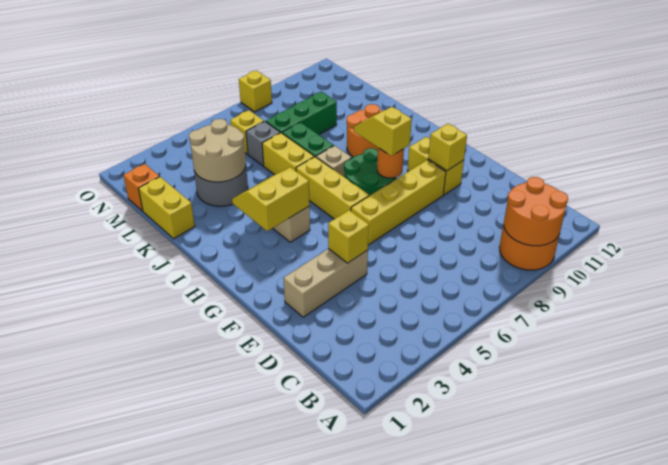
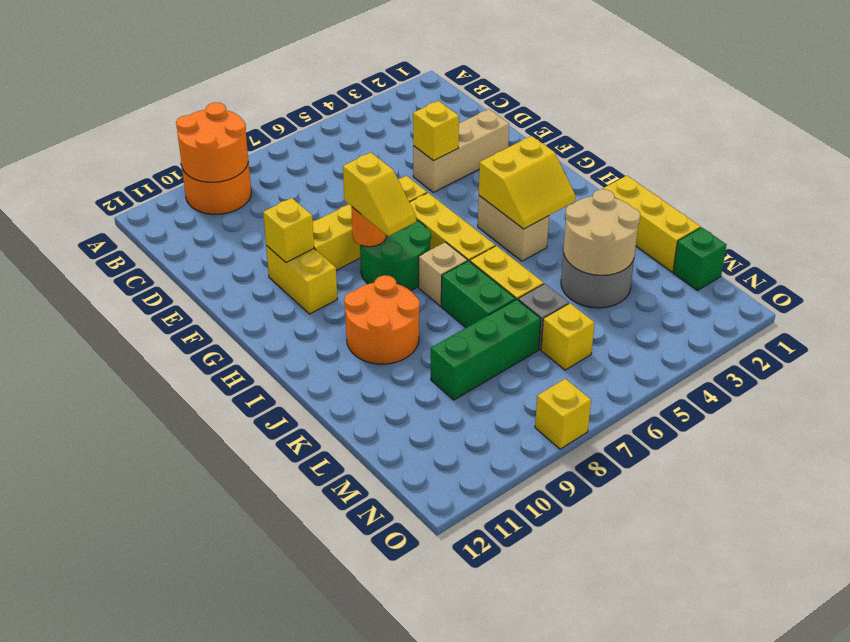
yellow 1x2 brick [139,177,195,239] -> yellow 1x3 brick [603,176,700,272]
orange 1x1 brick [123,164,159,211] -> green 1x1 brick [673,227,726,291]

